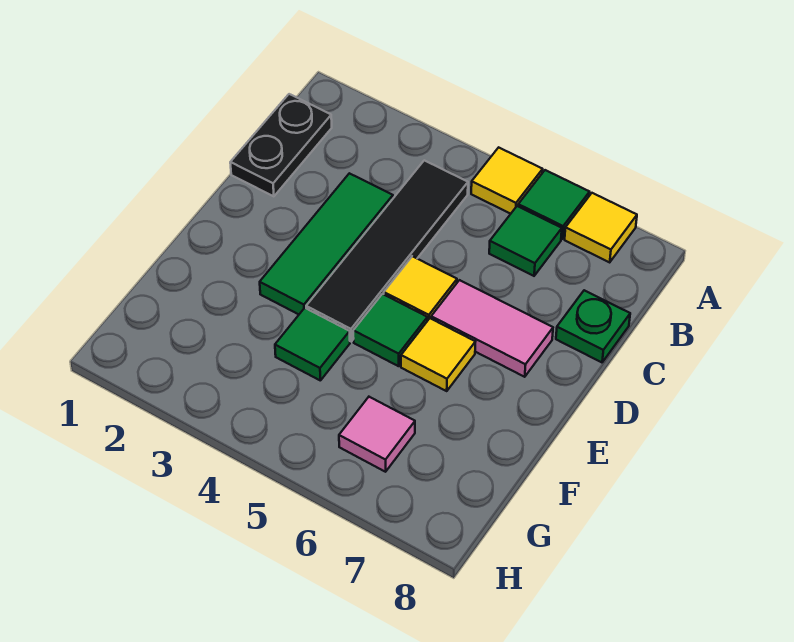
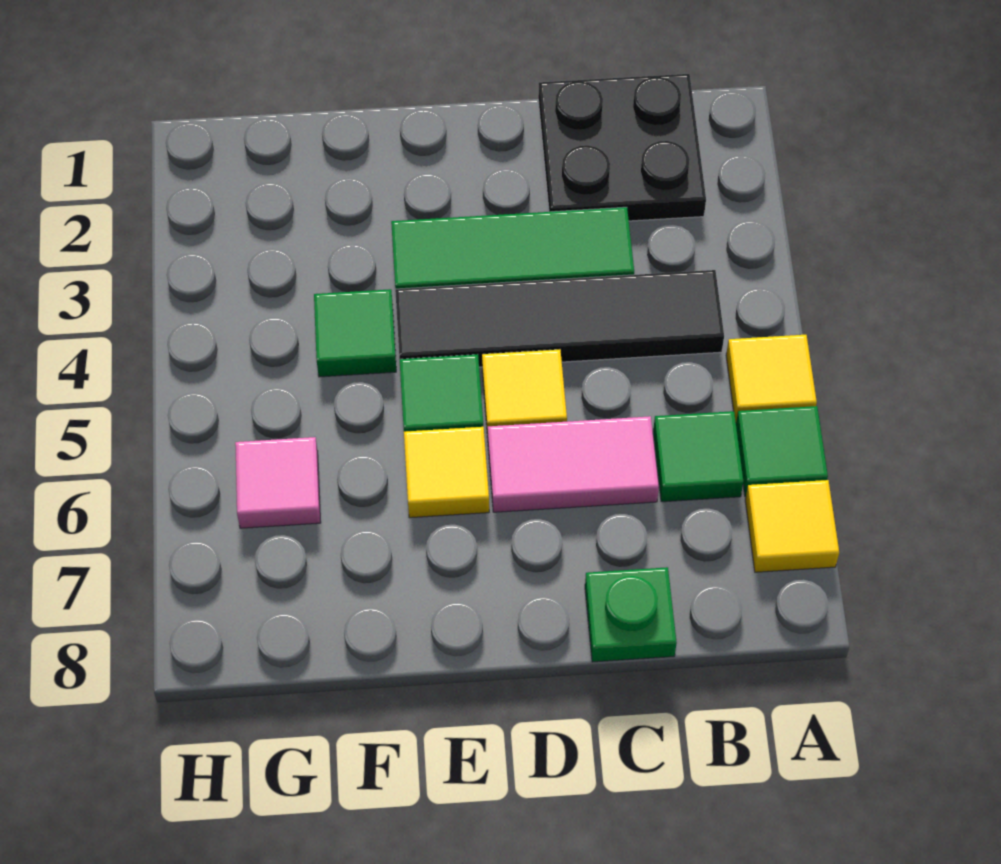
black 1x2 plate [230,94,332,196] -> black 2x2 plate [538,74,706,221]
pink 1x2 tile [431,280,553,377] -> pink 1x2 tile turned to [487,416,659,512]

